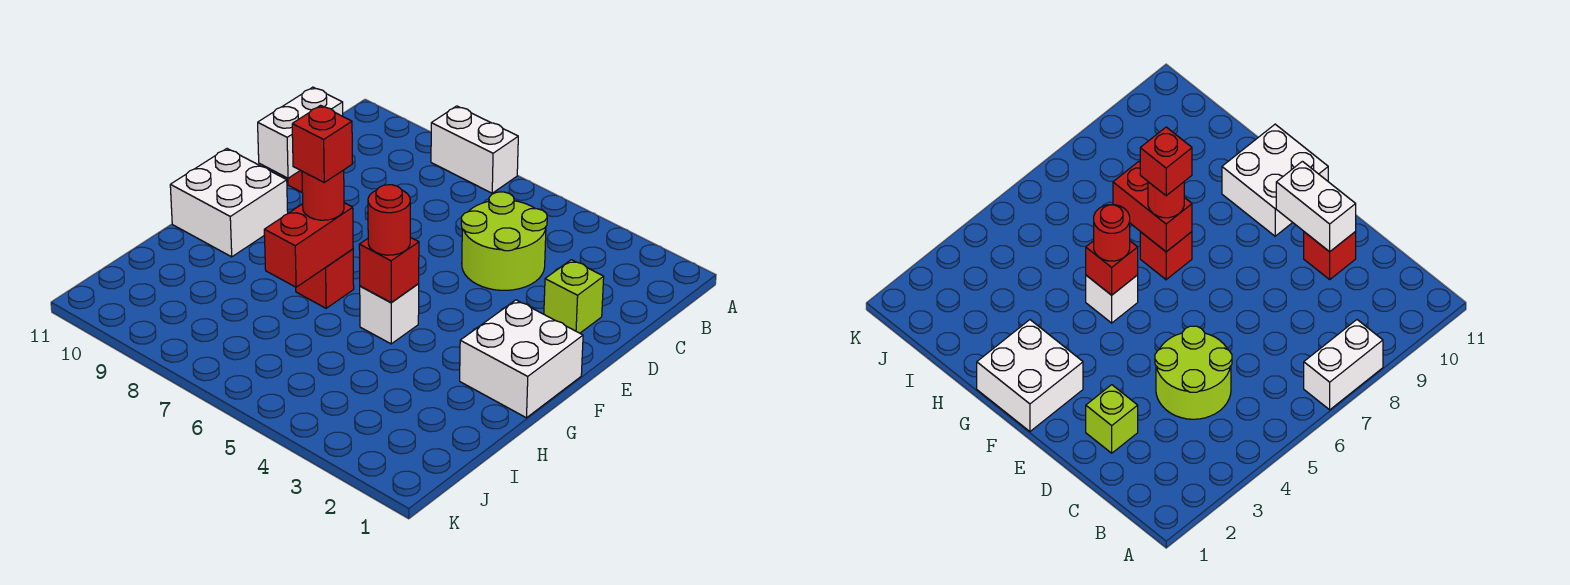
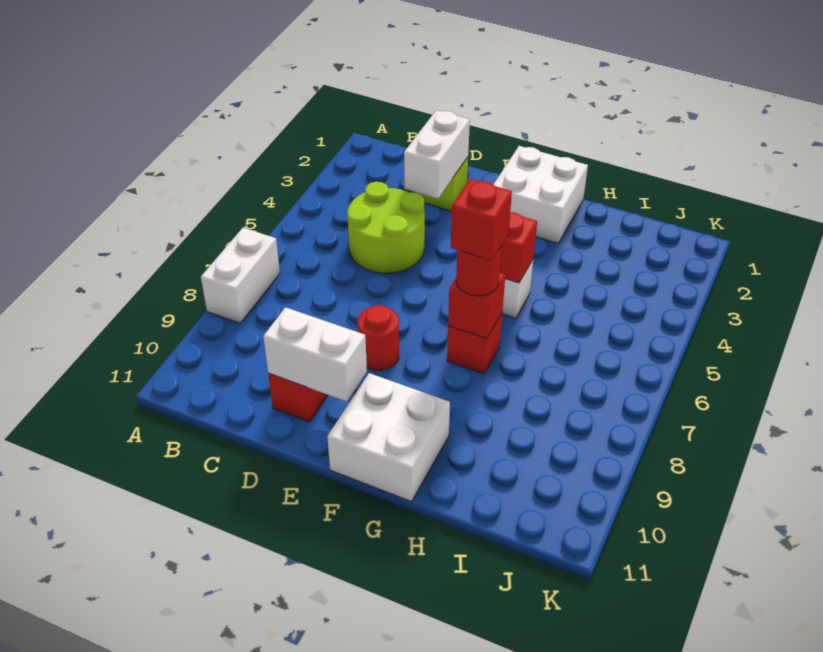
none -> white 1x2 brick [404,110,470,199]
red 1x1 round brick [368,185,410,255] -> red 1x1 round brick moved to [358,305,399,371]
red 1x2 brick [264,203,353,287] -> red 1x1 brick [448,273,505,339]

